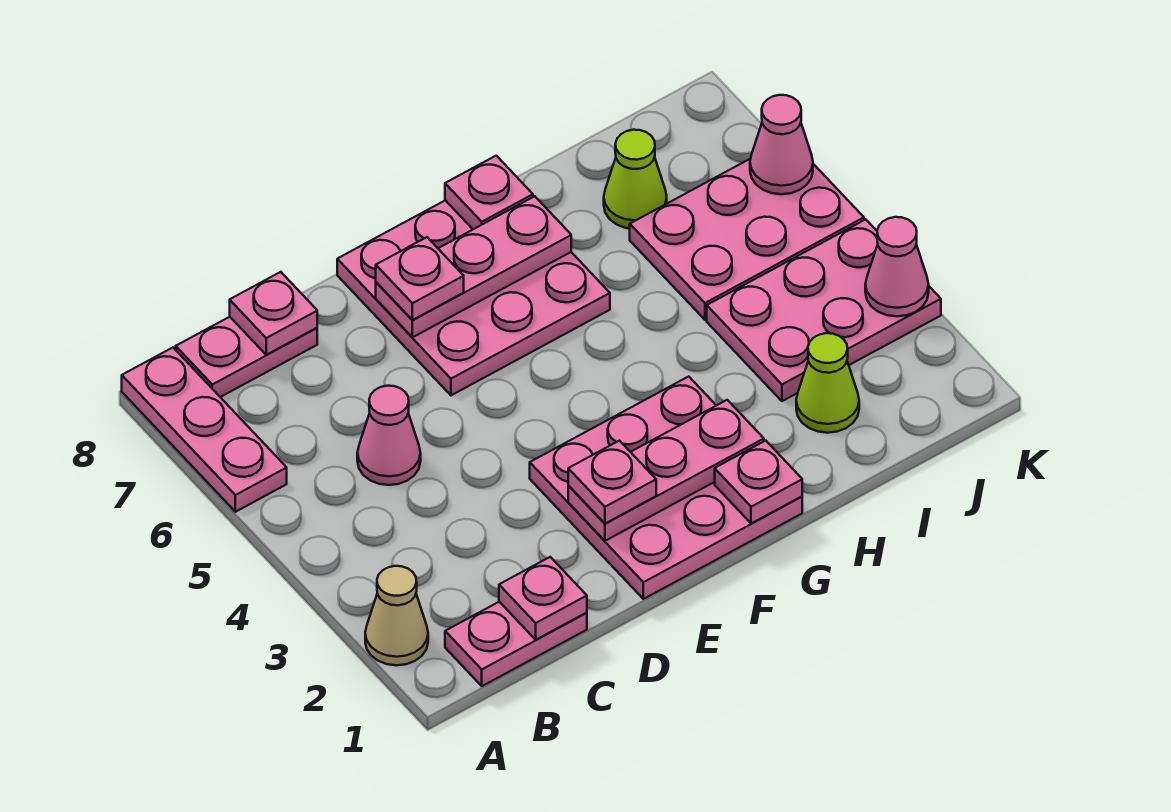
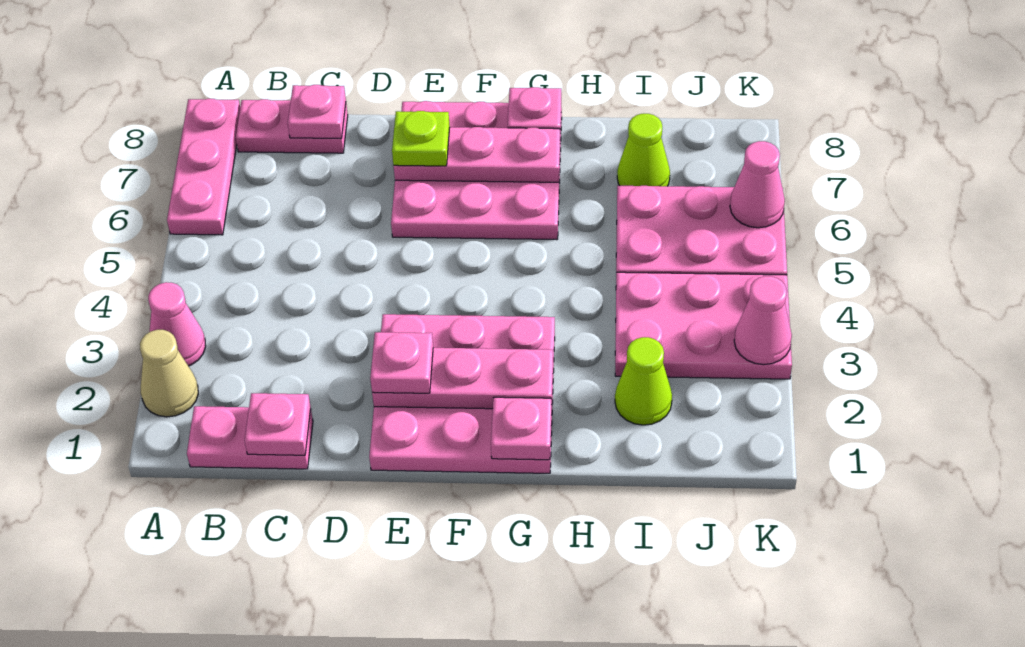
pink 1x1 cone [357,386,421,485] -> pink 1x1 cone moved to [148,282,206,366]
pink 1x1 plate [376,237,464,320] -> lime 1x1 plate [392,111,450,166]

